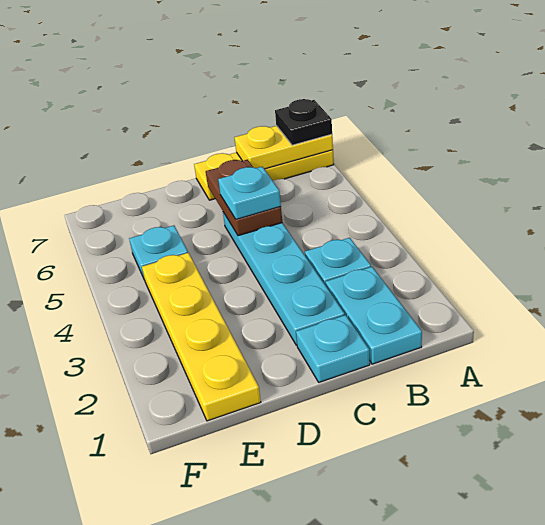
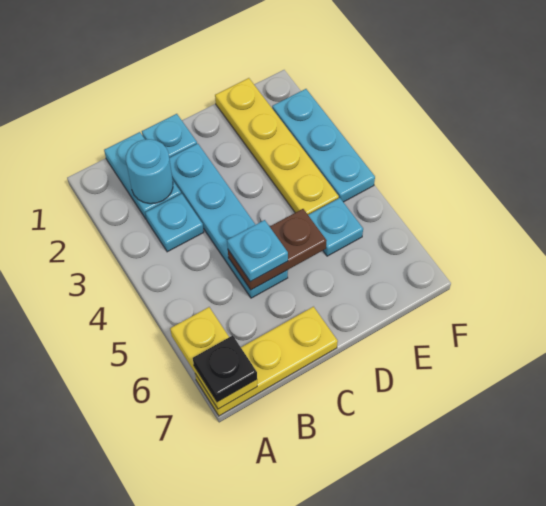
yellow 1x2 plate [235,126,333,169] -> yellow 1x2 plate turned to [170,307,257,409]
none -> cyan 1x1 round brick [126,139,173,204]
brown 1x2 plate [206,160,282,236] -> brown 1x2 plate turned to [228,209,327,290]
none -> cyan 1x3 plate [272,89,375,202]

